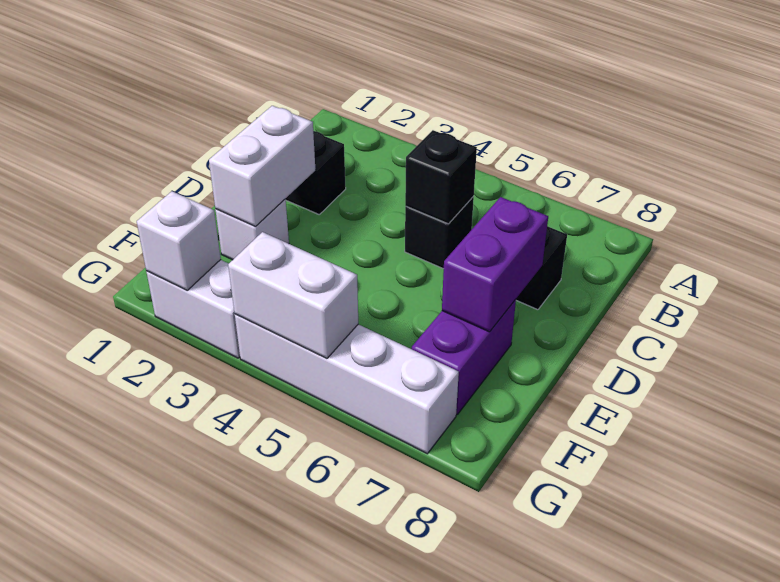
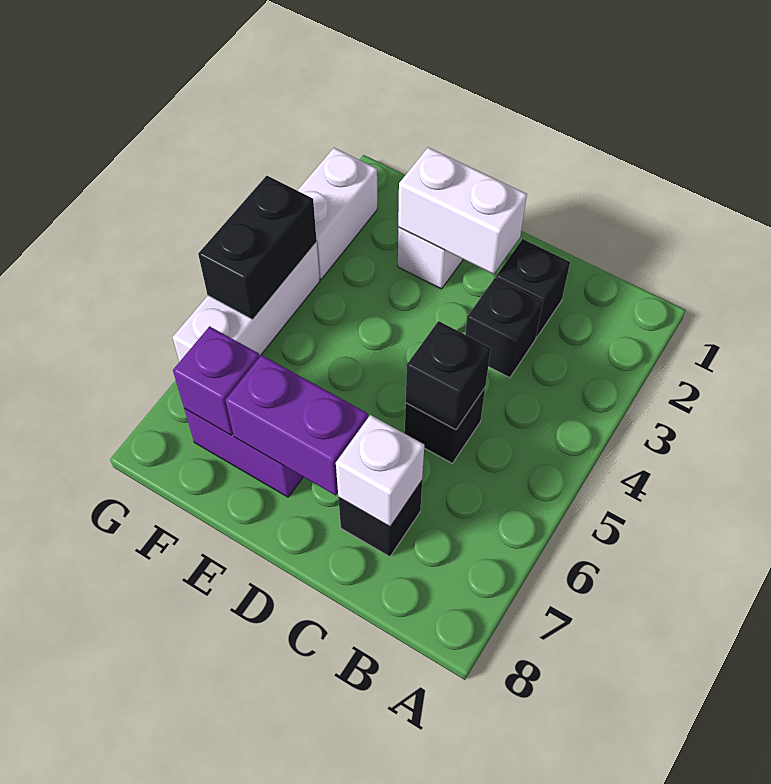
none -> black 1x1 brick [465,278,543,378]
none -> purple 1x1 brick [173,326,260,435]
white 1x1 brick [137,191,221,290] -> white 1x1 brick moved to [336,415,424,527]
white 1x4 brick [235,314,459,454] -> white 1x3 brick [172,243,320,362]
white 1x2 brick [228,232,358,358] -> black 1x2 brick [198,176,317,319]

